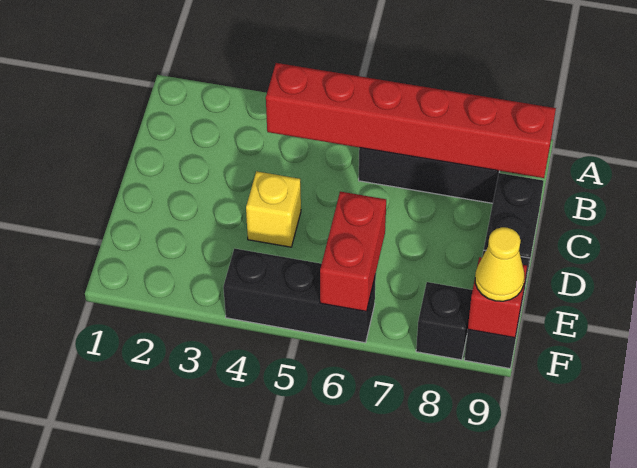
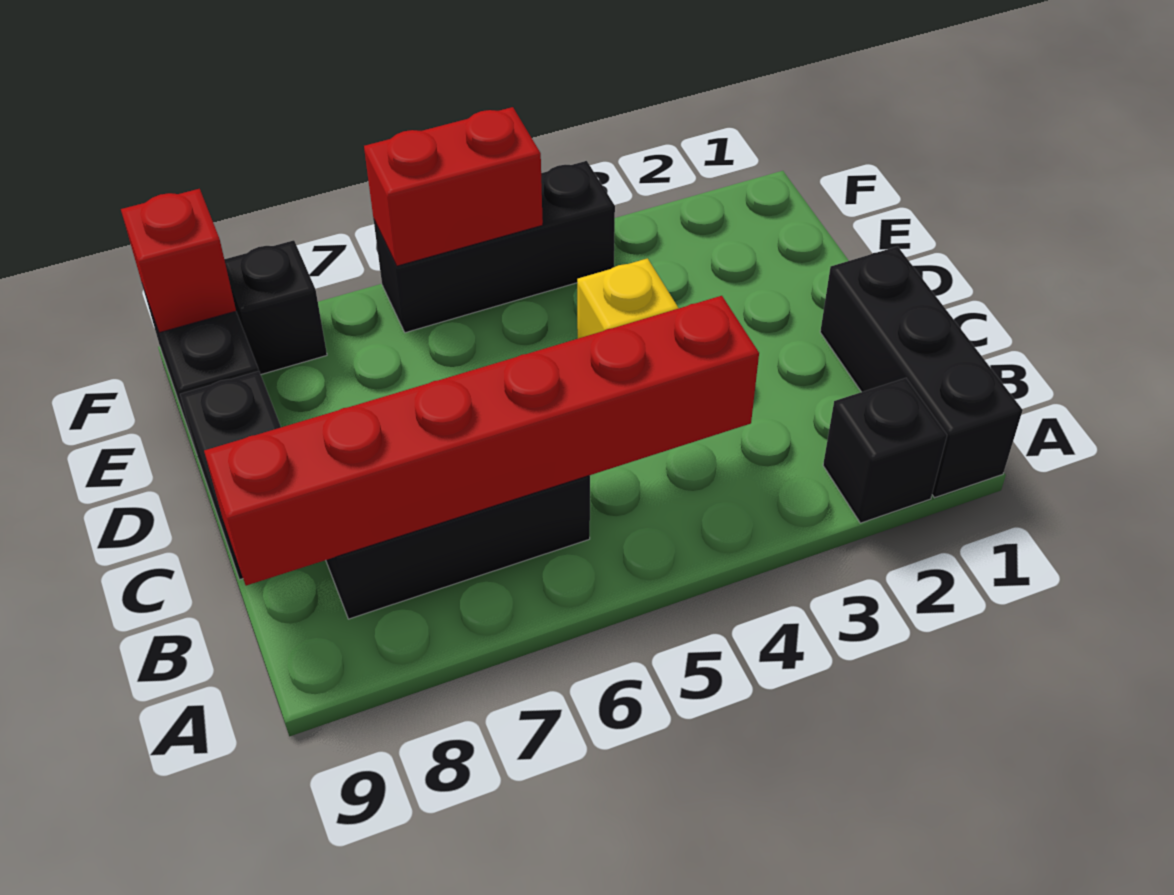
none -> black 1x3 brick [820,246,1023,498]
none -> black 1x1 brick [823,378,947,523]
red 1x2 brick [320,192,386,311] -> red 1x2 brick turned to [364,107,543,266]
yellow 1x1 cone [475,227,524,301] -> none

